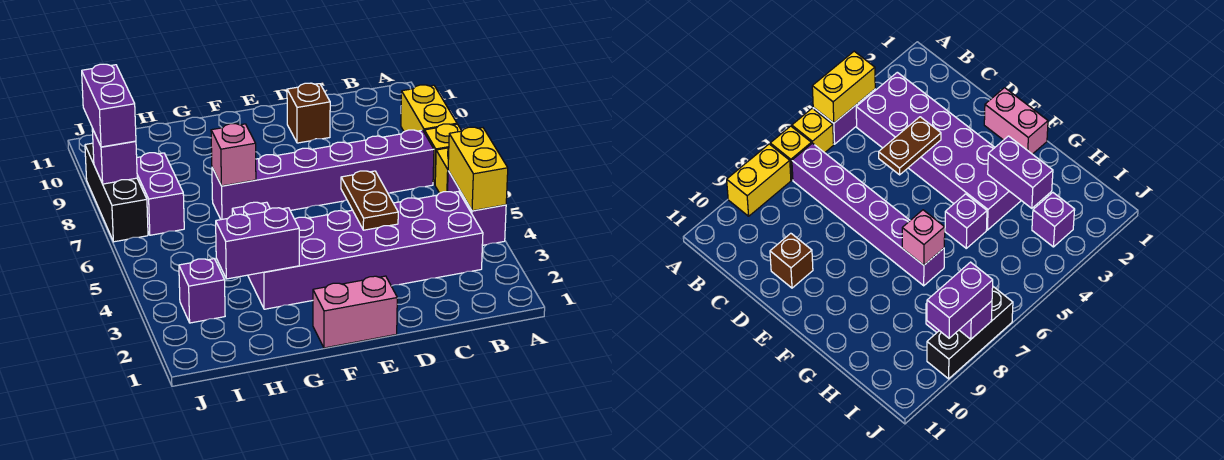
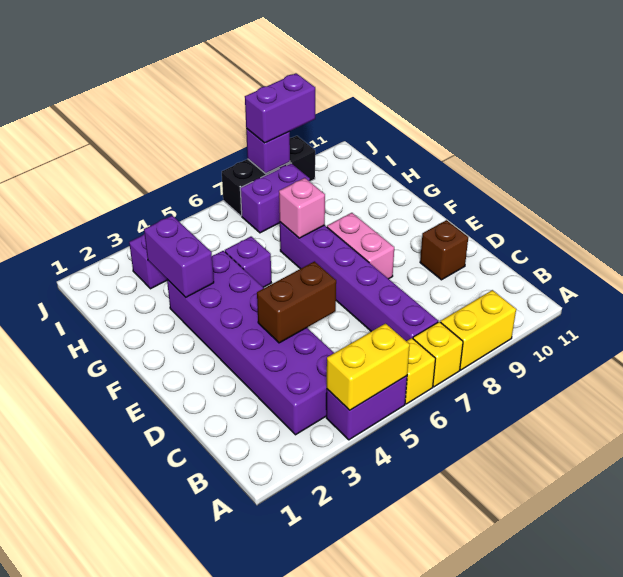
brown 1x2 plate [341,171,398,230] -> brown 1x2 brick [257,261,336,343]
pink 1x2 brick [313,276,397,348] -> pink 1x2 brick moved to [327,213,394,279]

